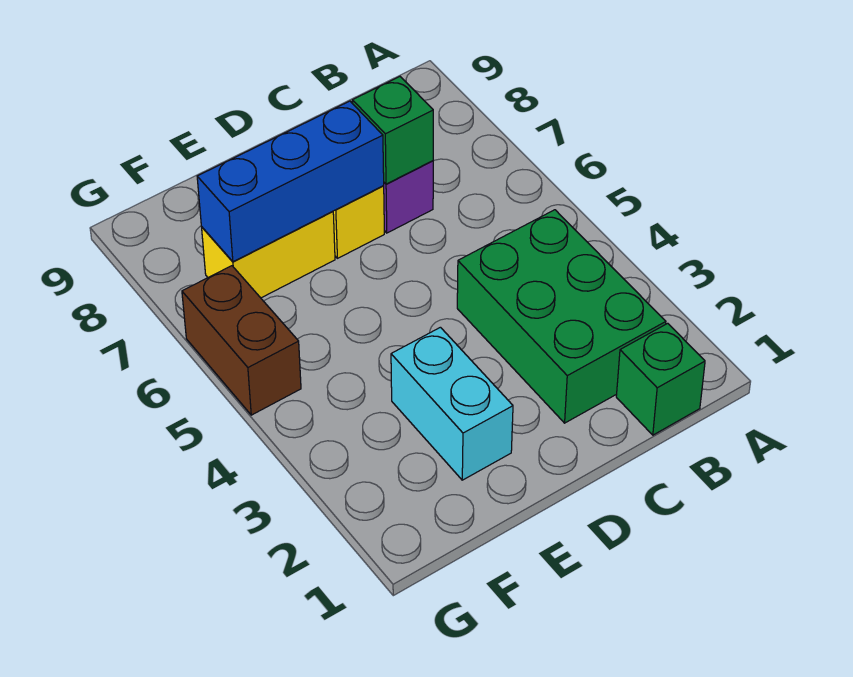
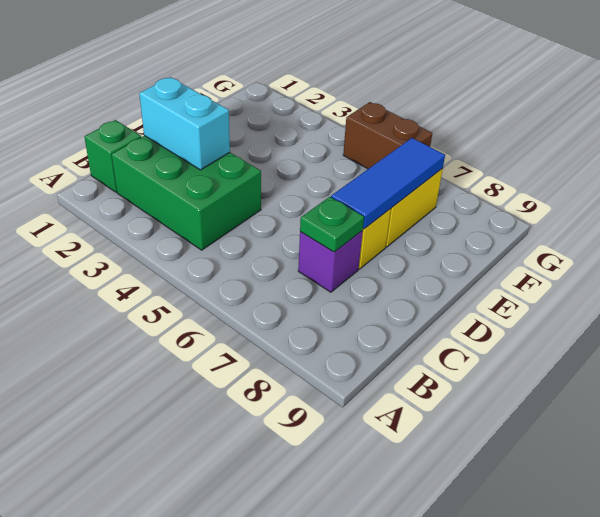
green 1x1 brick [352,77,433,184] -> green 1x1 plate [300,197,364,252]
blue 1x3 brick [197,101,384,262] -> blue 1x3 tile [331,138,445,229]
cyan 1x2 brick [391,327,513,480] -> cyan 1x2 brick moved to [139,77,230,170]

